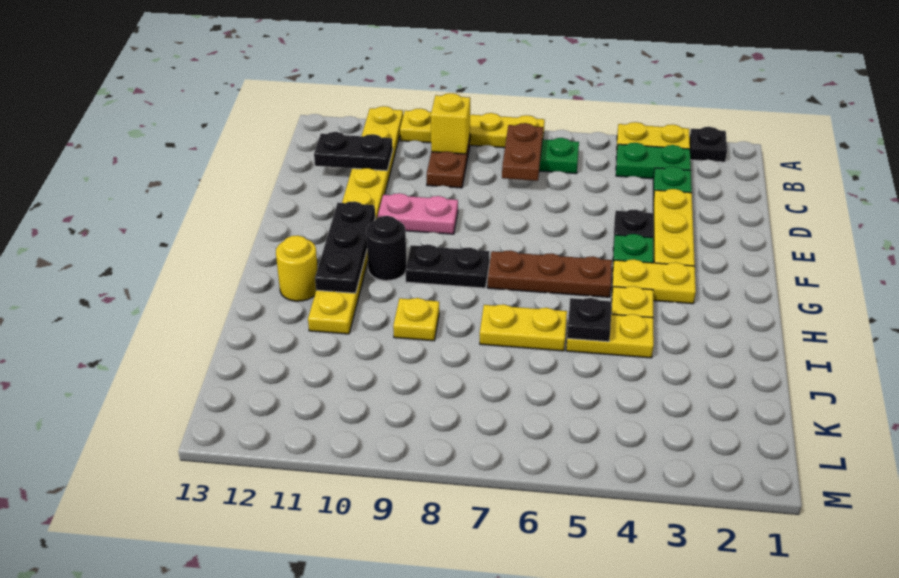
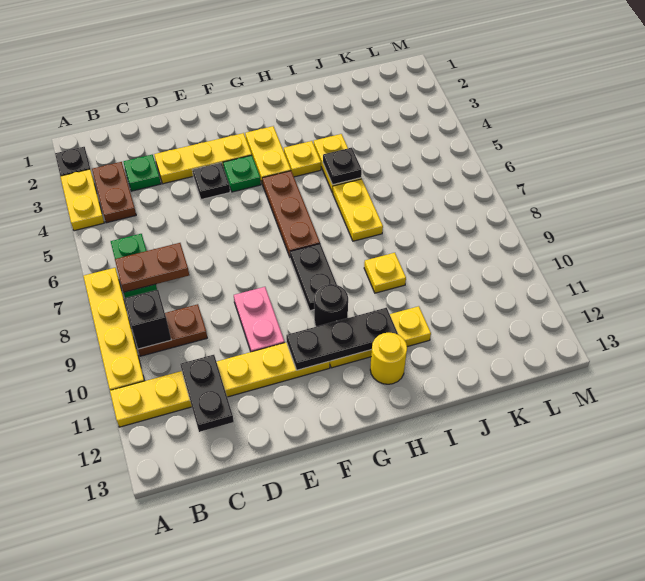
green 1x2 plate [616,143,691,179] -> brown 1x2 plate [92,162,136,223]
yellow 1x1 brick [431,93,470,154] -> black 1x1 brick [124,290,171,349]

